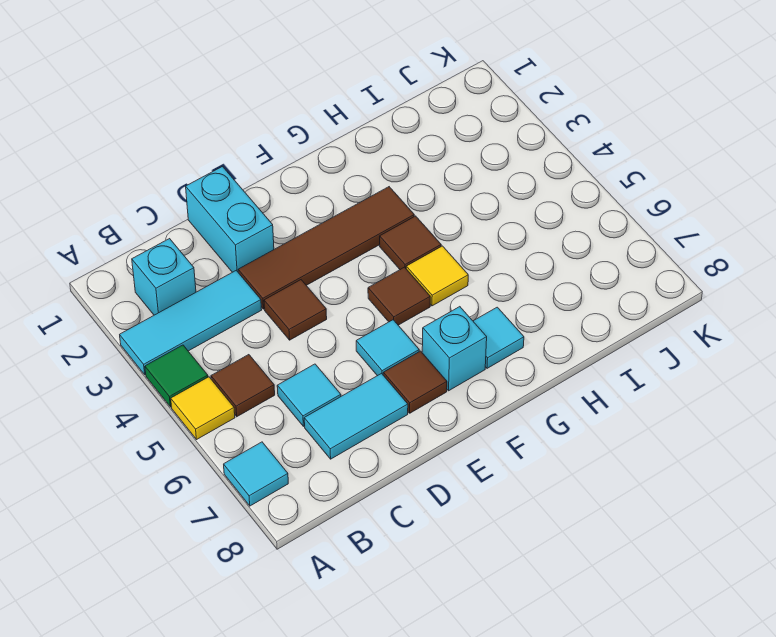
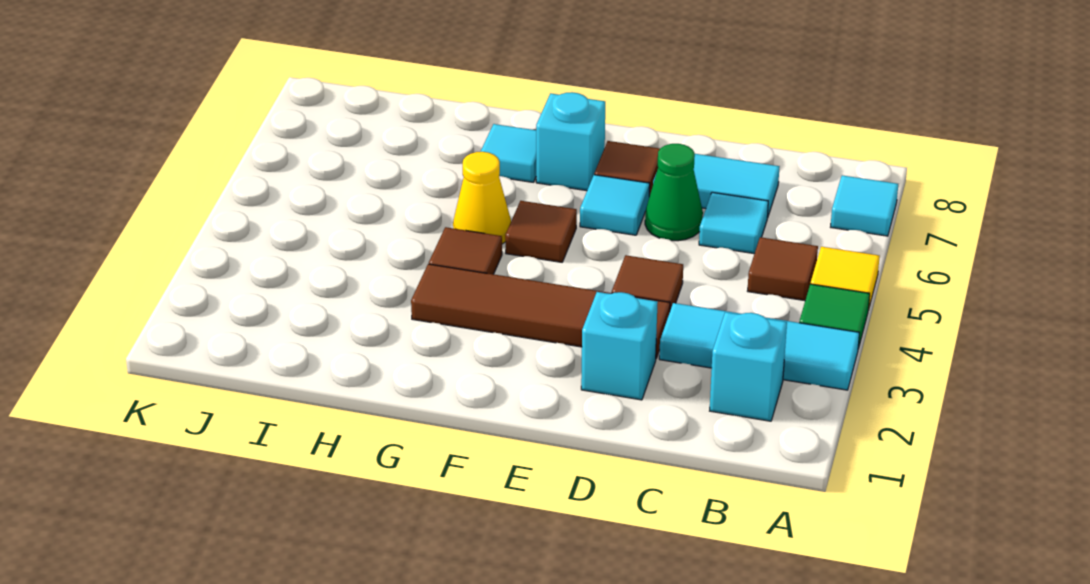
cyan 1x2 brick [186,167,274,272] -> cyan 1x1 brick [581,292,658,400]
none -> green 1x1 cone [645,144,703,241]
yellow 1x1 tile [406,246,468,306] -> yellow 1x1 cone [453,152,511,244]

